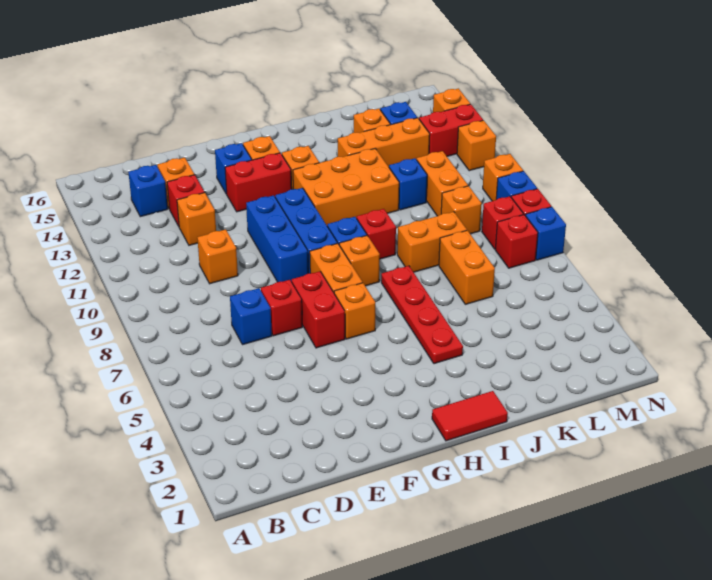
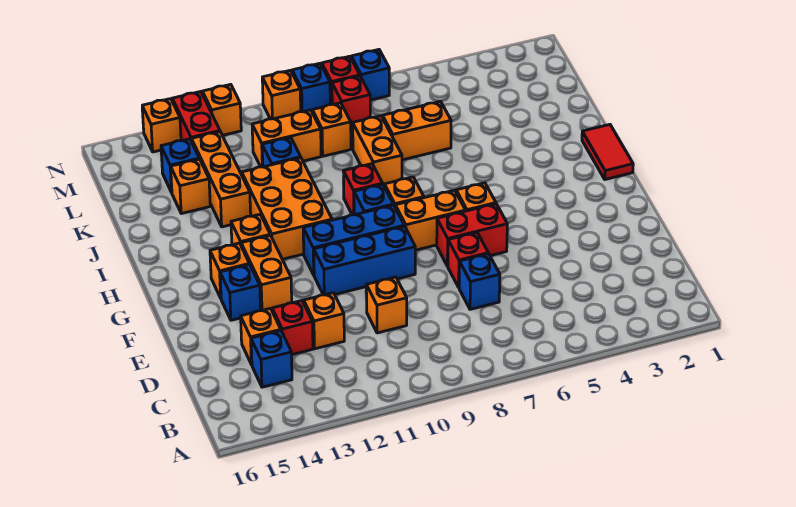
red 1x2 brick [225,153,292,212] -> orange 1x2 brick [241,235,292,311]
red 1x4 plate [381,266,463,364] -> none
red 1x1 brick [495,215,538,268] -> none

